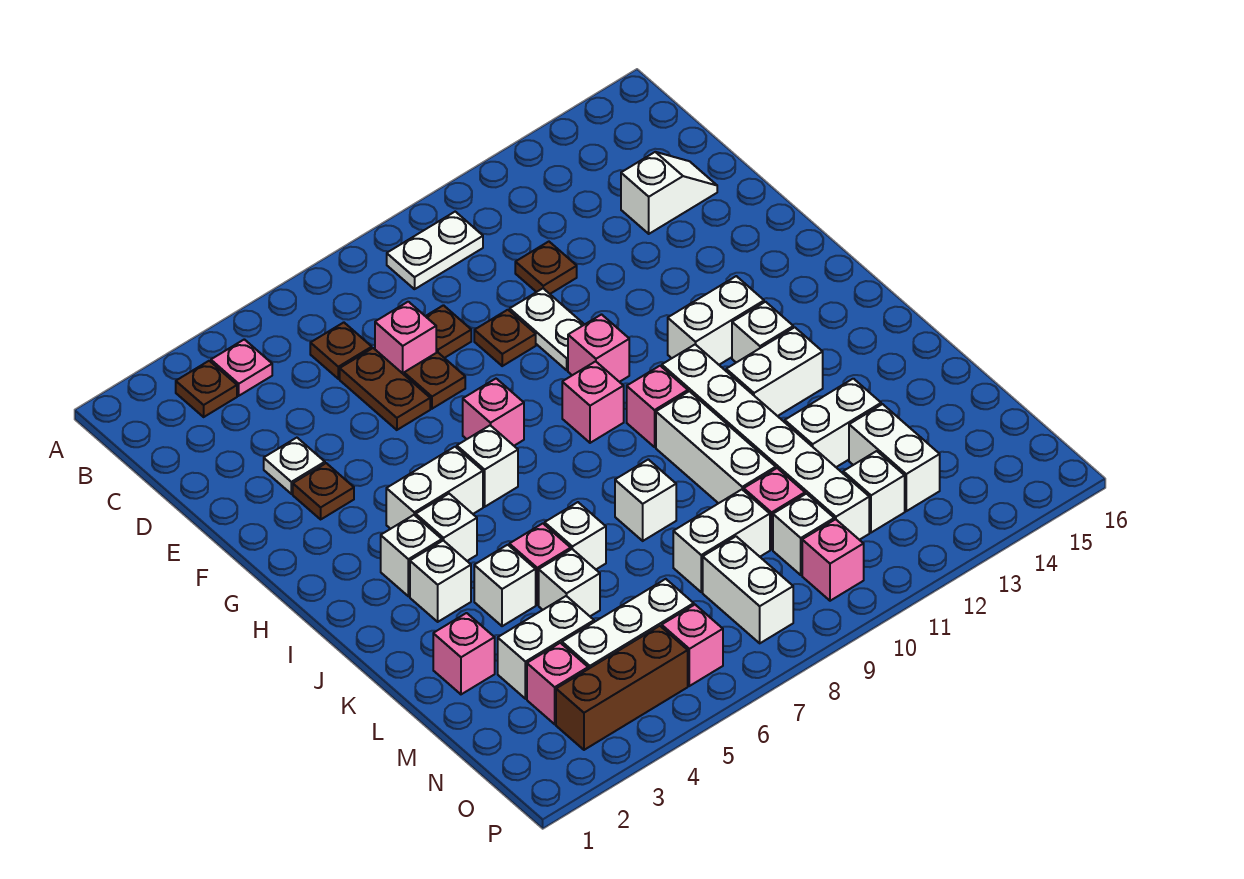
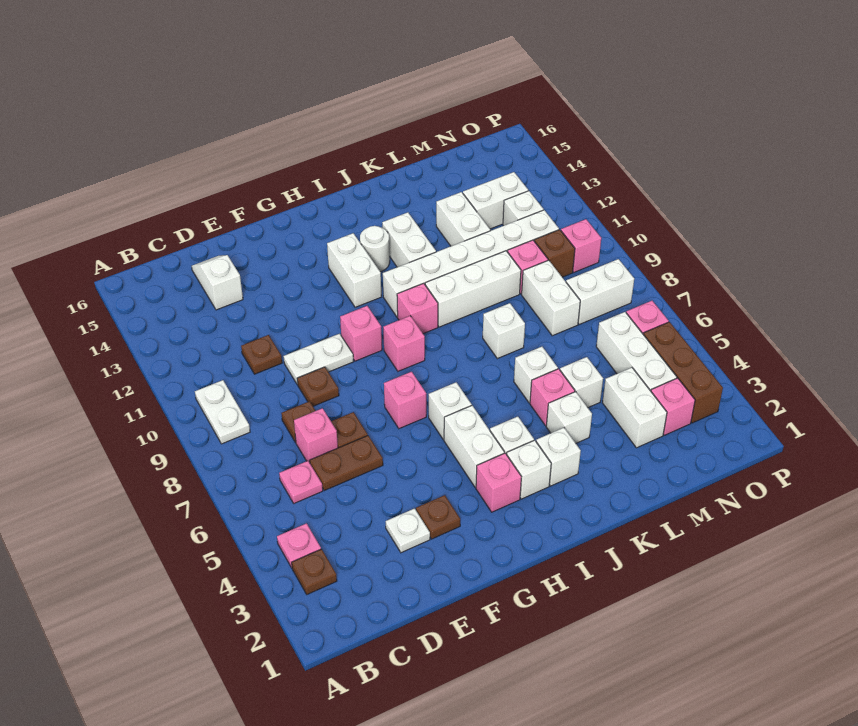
brown 1x1 plate [310,322,372,379] -> pink 1x1 plate [279,461,323,503]
white 1x1 brick [732,302,793,363] -> white 1x1 round brick [360,226,390,272]
pink 1x1 brick [433,613,495,694] -> pink 1x1 brick moved to [476,453,521,512]
white 1x1 brick [773,494,834,575] -> brown 1x1 brick [534,230,575,277]

